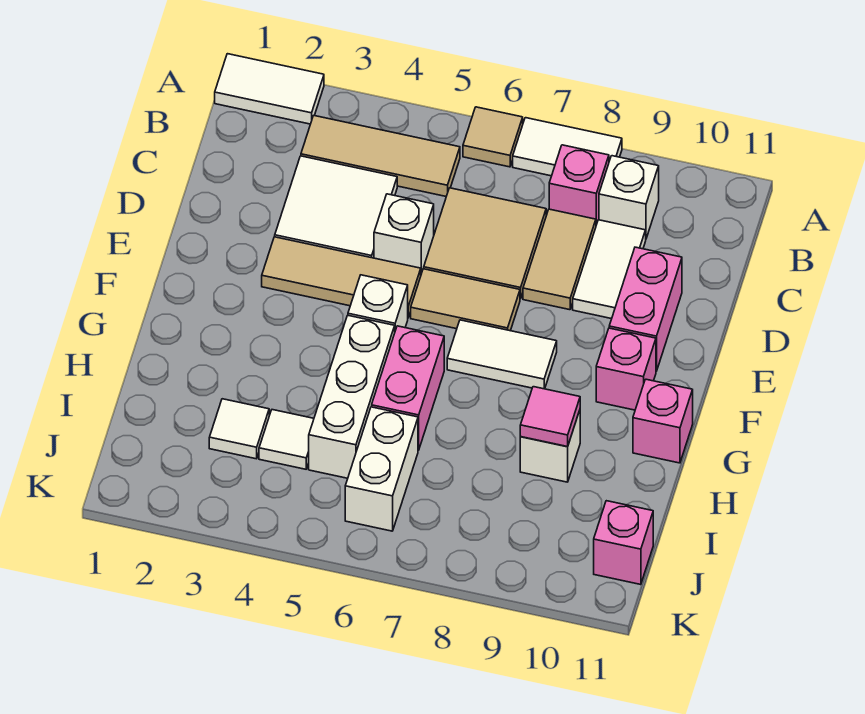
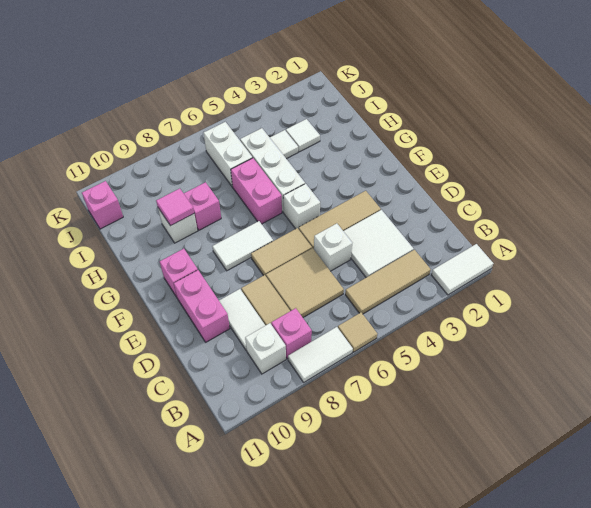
pink 1x1 brick [633,379,693,463] -> pink 1x1 brick moved to [184,182,221,230]

